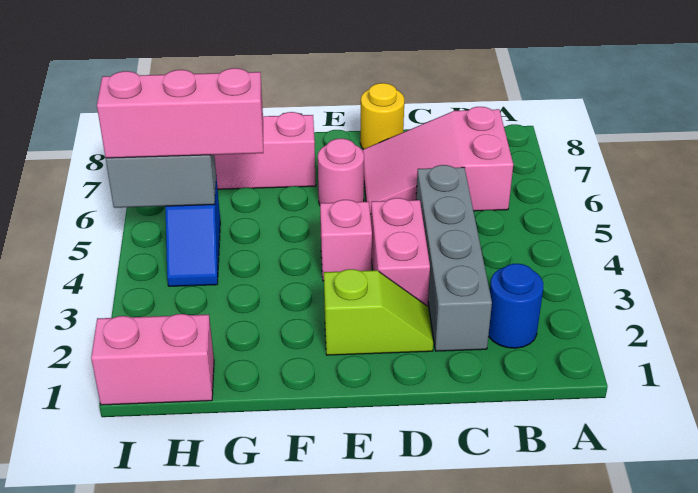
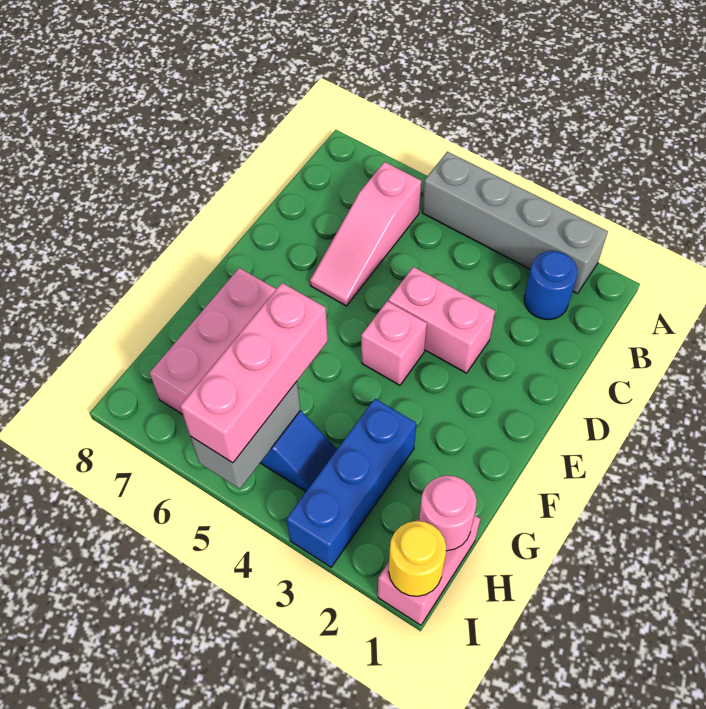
pink 2x3 slope [363,107,513,214] -> pink 1x3 slope [310,162,421,306]
grey 1x4 brick [416,165,492,351] -> grey 1x4 brick moved to [422,152,608,293]
lime 1x2 slope [324,269,433,355] -> none
yellow 1x1 round brick [360,83,405,149] -> yellow 1x1 round brick moved to [389,521,446,596]
pink 1x1 round brick [318,139,364,204] -> pink 1x1 round brick moved to [419,476,477,551]
none -> blue 1x3 brick [286,399,416,567]

